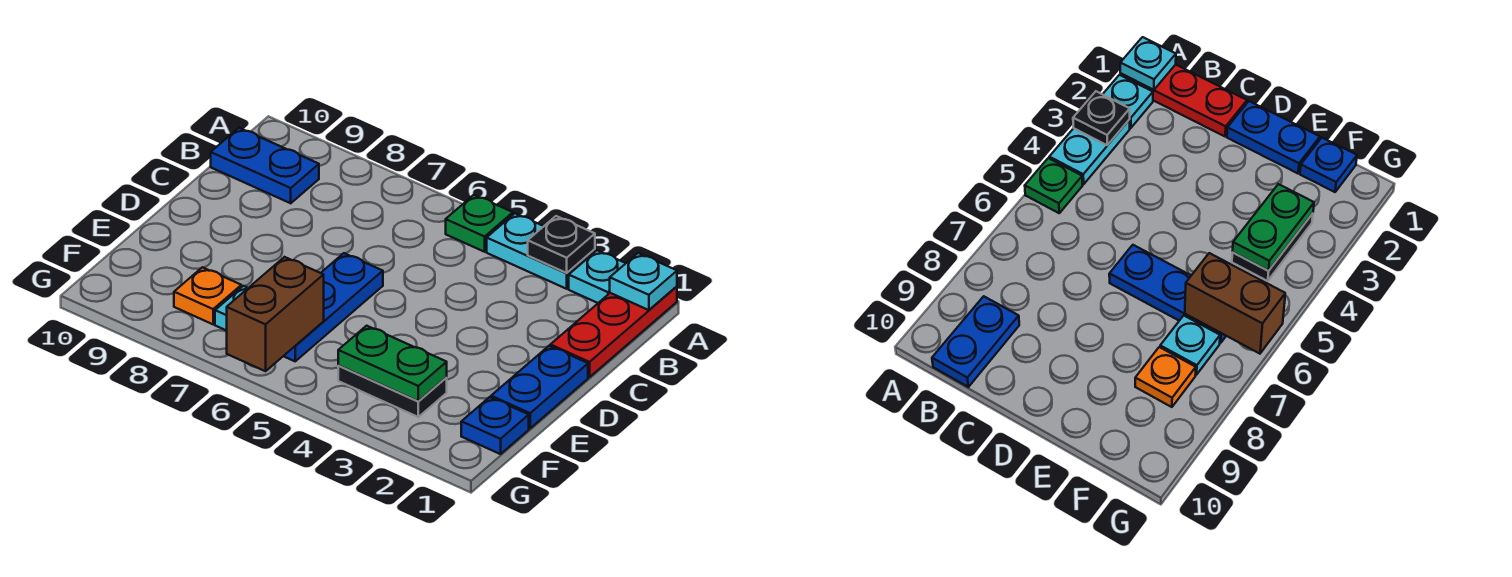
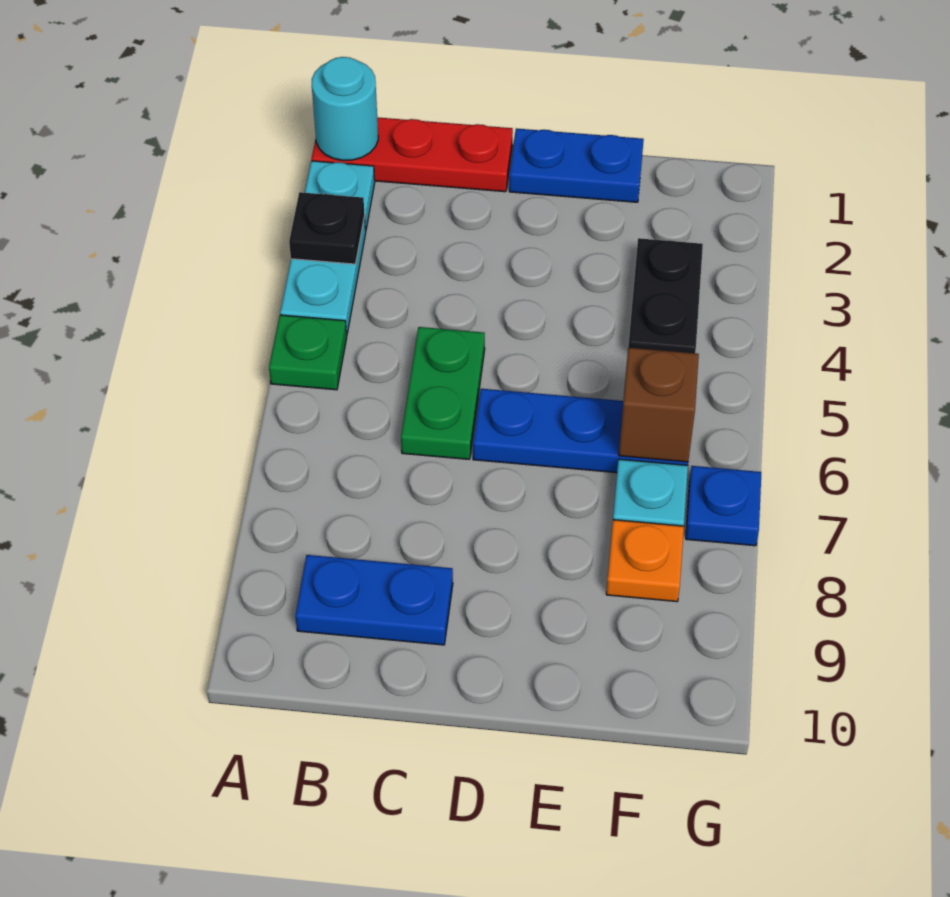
cyan 1x1 plate [610,253,677,310] -> cyan 1x1 round brick [312,57,378,160]
blue 1x2 plate [211,128,319,203] -> blue 1x2 plate turned to [295,555,453,645]
blue 1x1 plate [461,397,529,454] -> blue 1x1 plate moved to [686,466,761,546]
green 1x2 plate [338,326,447,401] -> green 1x2 plate moved to [401,327,485,459]
brown 1x2 brick [227,257,324,371] -> brown 1x1 brick [619,348,699,462]

